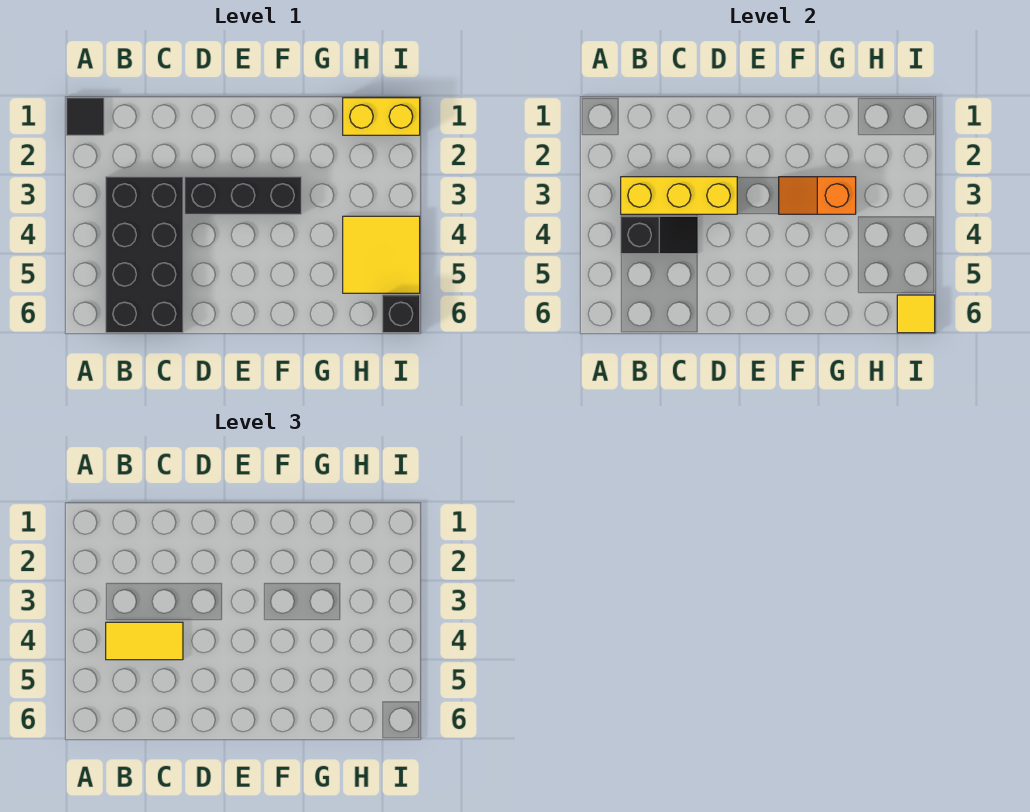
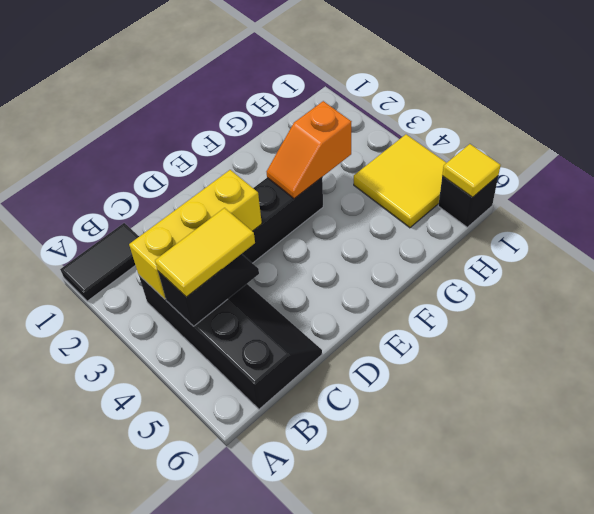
black 1x1 tile [66,98,104,135] -> black 1x2 tile [60,223,139,301]
black 2x4 brick [106,177,183,333] -> black 2x4 slope [139,275,322,409]
yellow 1x2 brick [343,98,420,135] -> none

